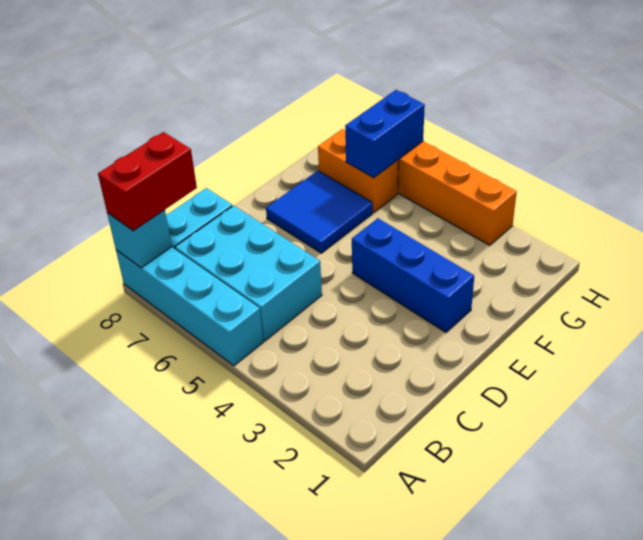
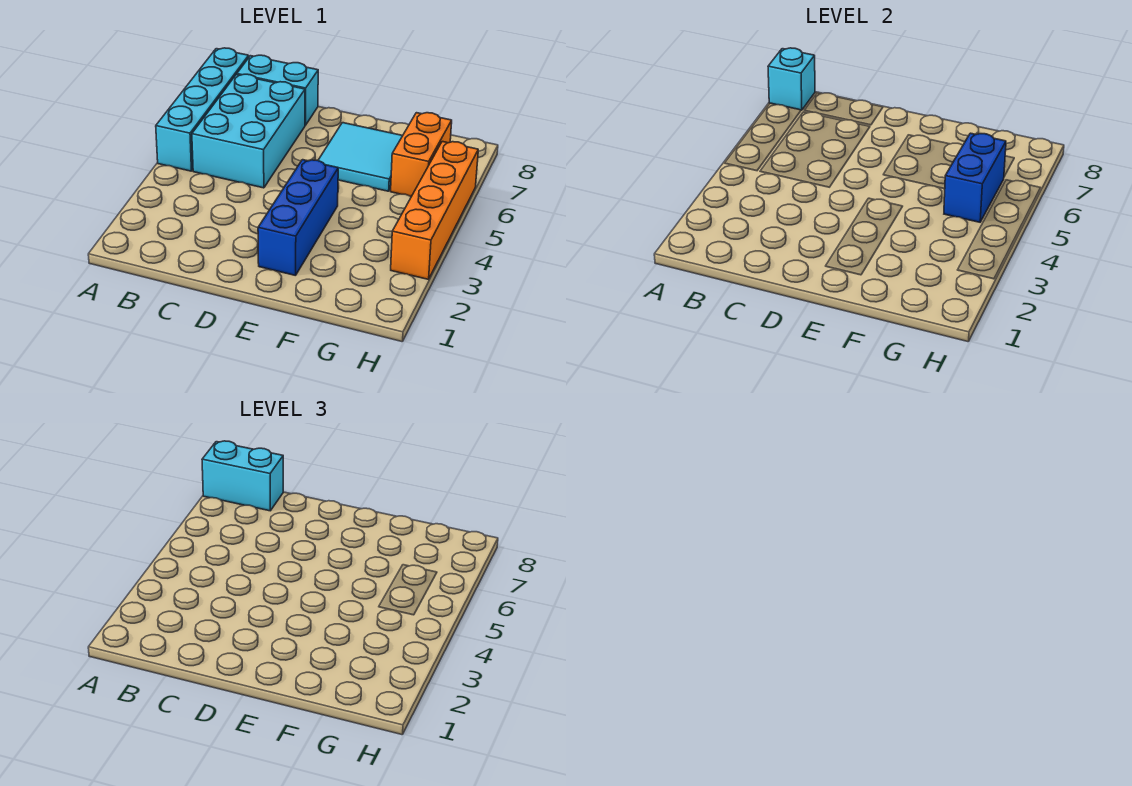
red 1x2 brick [98,132,197,231] -> cyan 1x2 brick [202,441,283,511]
blue 2x2 tile [266,171,373,253] -> cyan 2x2 tile [318,123,403,191]
blue 1x2 brick [345,90,425,178] -> blue 1x2 brick turned to [944,133,1006,222]

